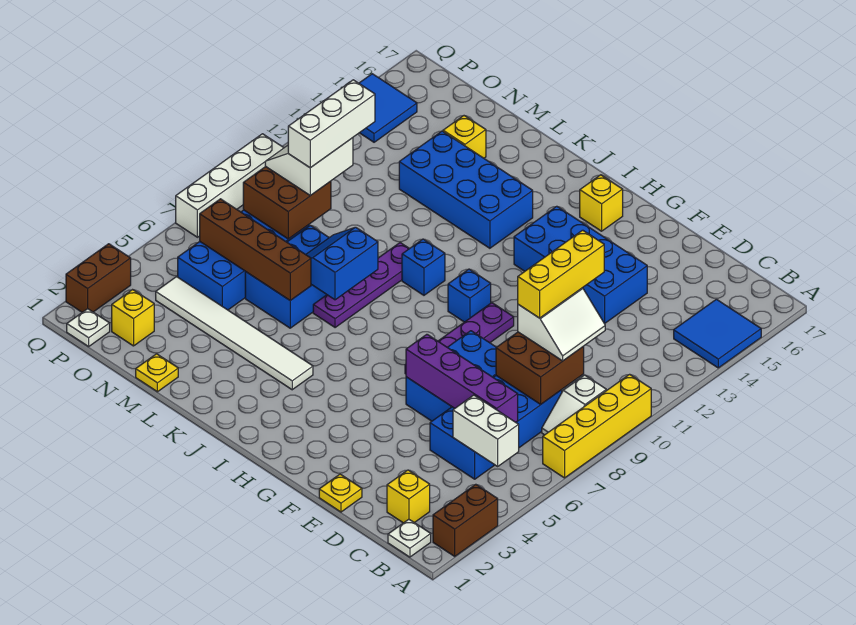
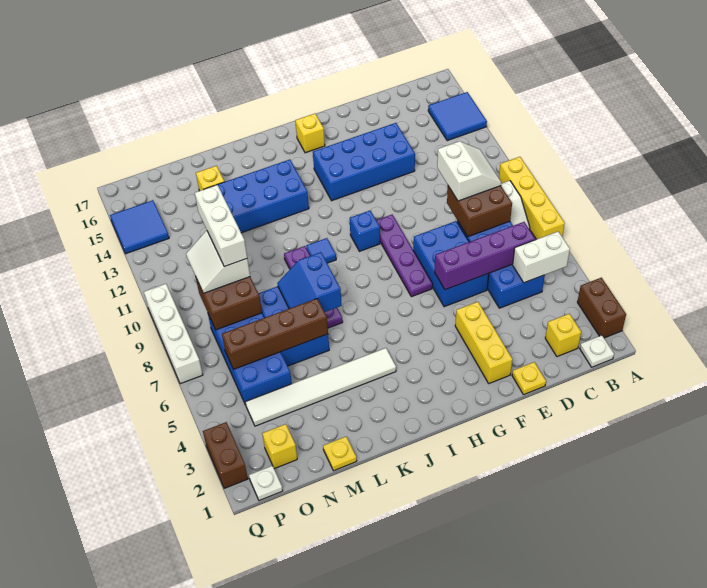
yellow 1x3 brick [518,230,604,318] -> yellow 1x3 brick moved to [455,302,512,383]
blue 1x1 brick [402,239,445,295] -> blue 1x1 tile [306,238,336,263]

